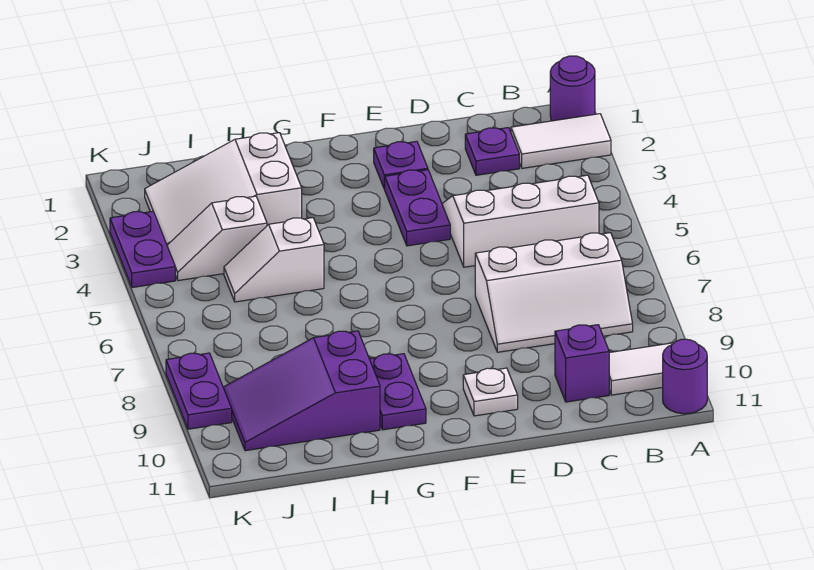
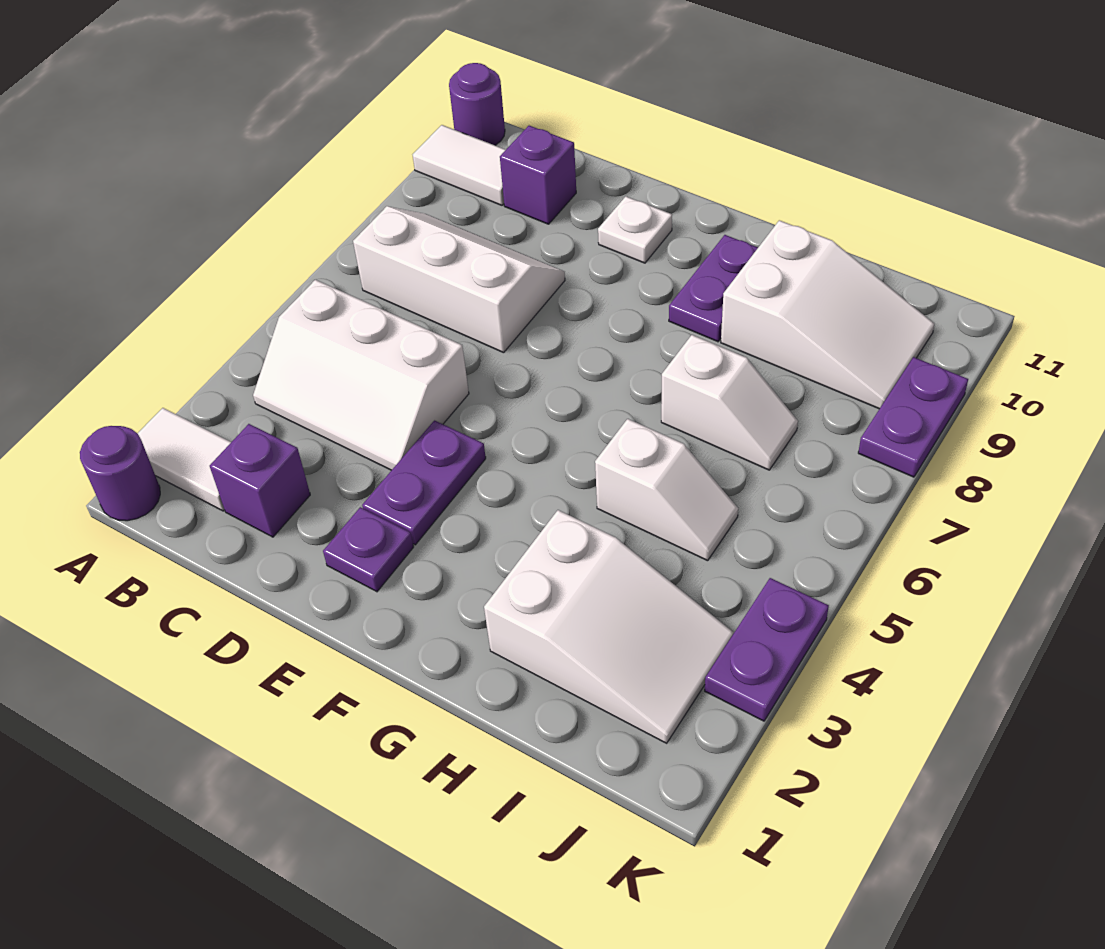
purple 1x1 plate [465,128,519,175] -> purple 1x1 brick [210,424,310,537]
purple 2x3 slope [223,331,380,451] -> white 2x3 slope [721,220,935,409]
white 1x2 slope [167,196,267,281] -> white 1x2 slope moved to [661,335,798,470]

